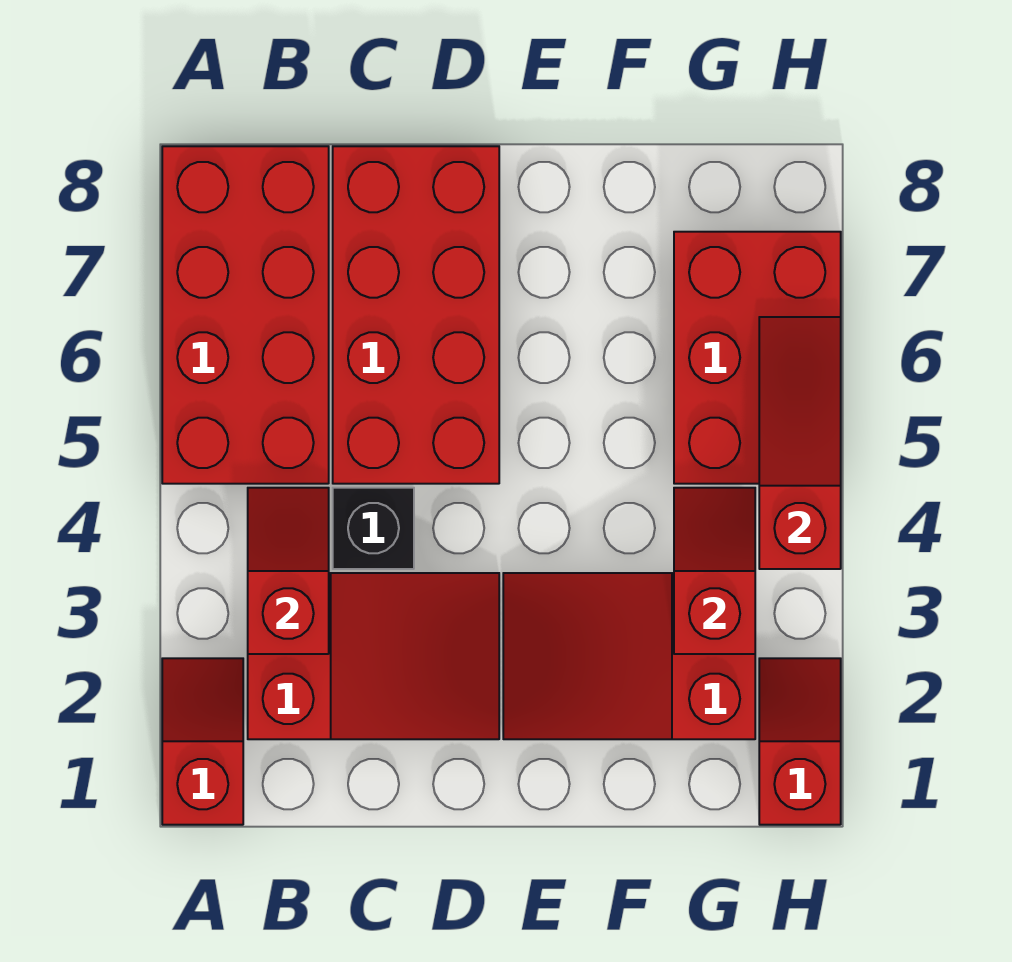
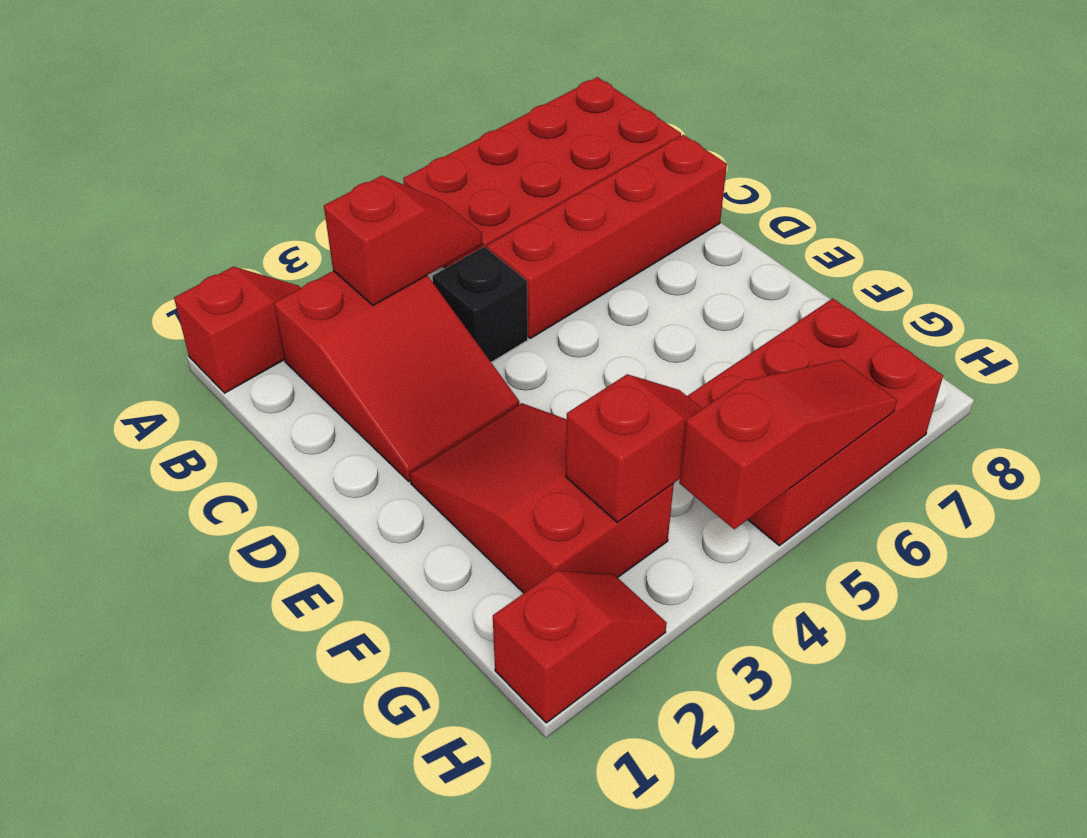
red 2x4 brick [333,146,499,484] -> red 1x4 brick [487,135,727,338]

